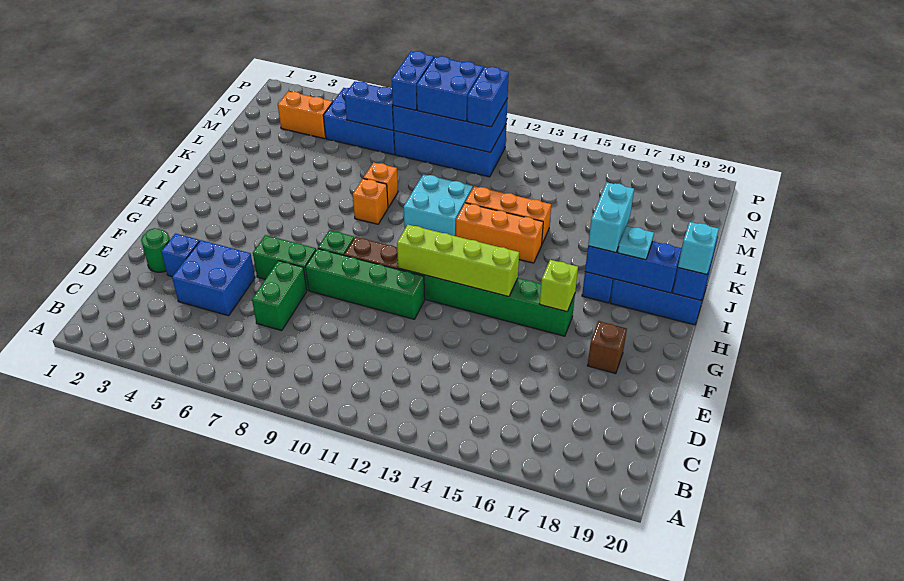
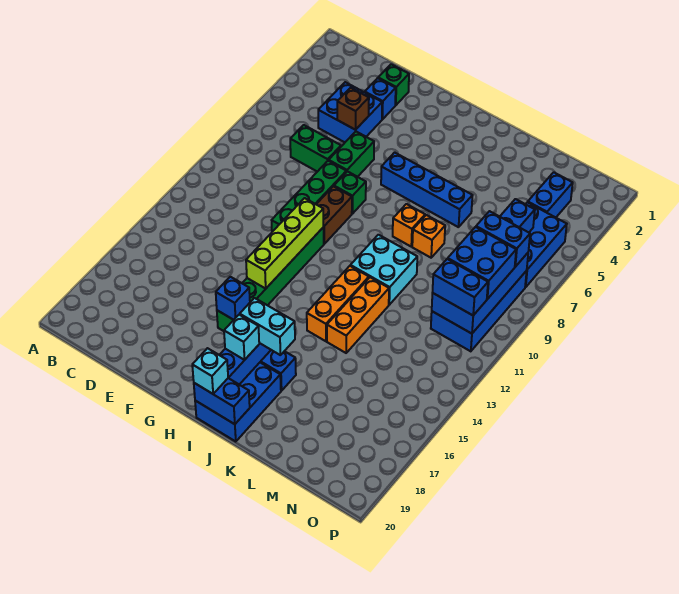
green 1x1 round brick [141,228,170,272] -> green 1x1 brick [378,64,409,105]
brown 1x1 brick [587,321,627,374] -> brown 1x1 brick moved to [337,88,369,130]
lime 1x1 brick [540,260,578,312] -> blue 1x1 brick [216,277,250,320]
none -> blue 1x4 brick [381,153,473,227]
cyan 1x1 plate [618,226,654,260] -> cyan 1x1 brick [224,315,259,360]
orange 1x2 brick [278,91,332,139] -> blue 1x2 brick [528,172,573,218]

